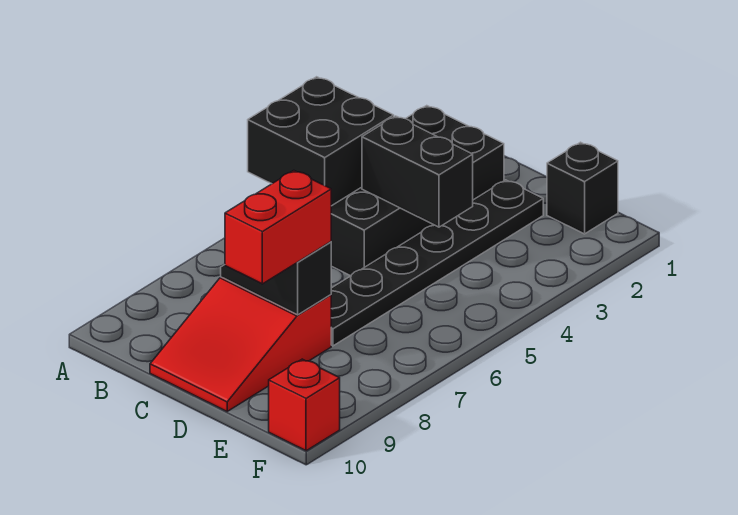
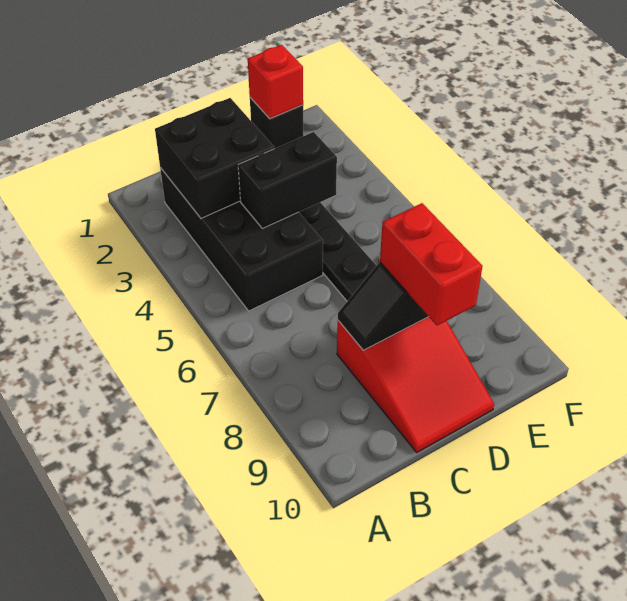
black 2x2 brick [248,77,394,206] -> black 2x2 brick moved to [155,98,274,218]
red 1x1 brick [269,359,340,451] -> red 1x1 brick moved to [248,45,303,119]

